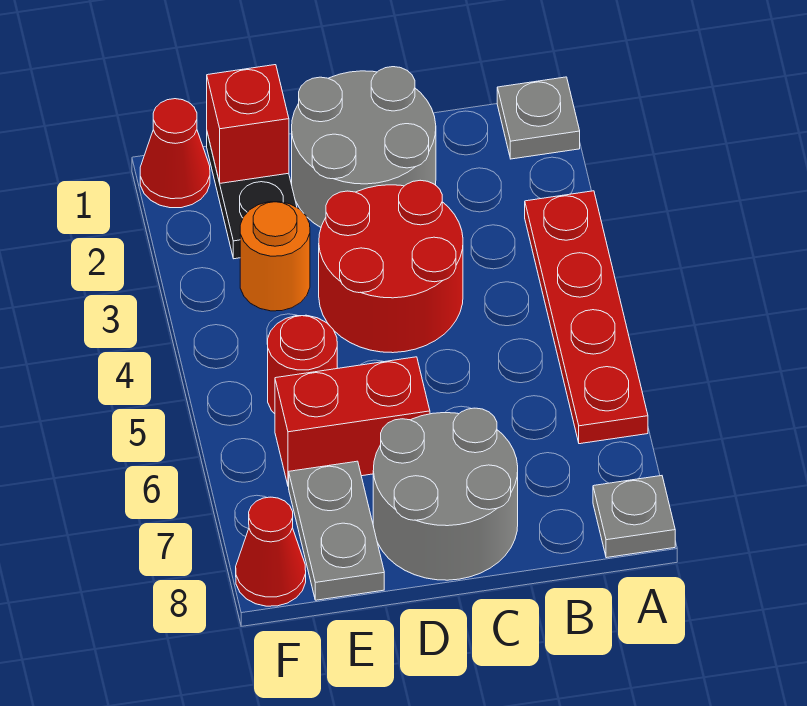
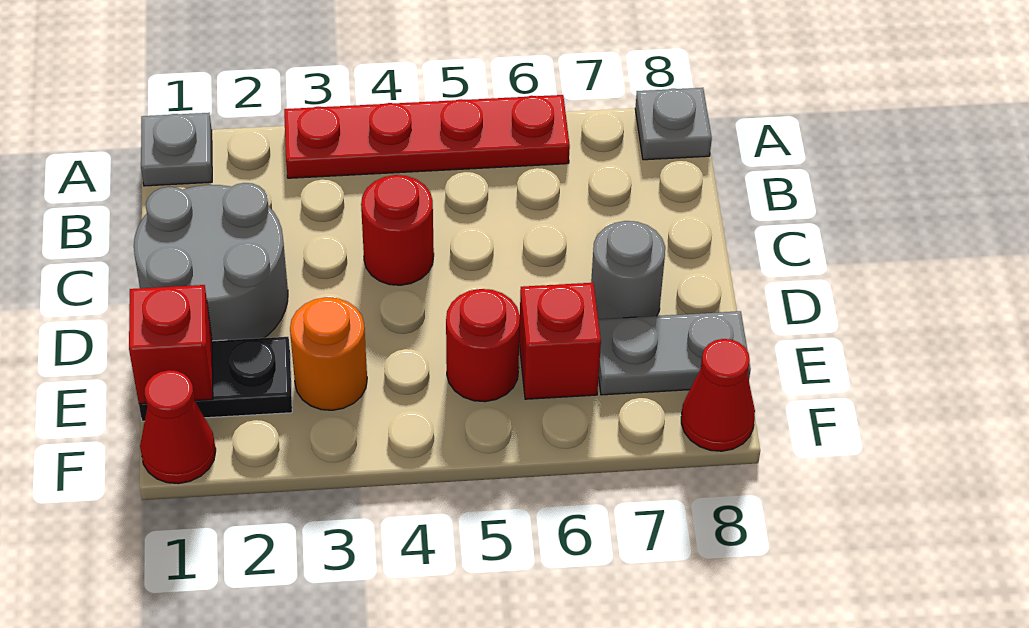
red 2x2 round brick [319,180,463,353] -> red 1x1 round brick [361,175,434,285]
grey 2x2 round brick [373,408,518,580] -> grey 1x1 round brick [591,221,665,319]
red 1x2 brick [275,357,430,486] -> red 1x1 brick [519,283,601,399]

